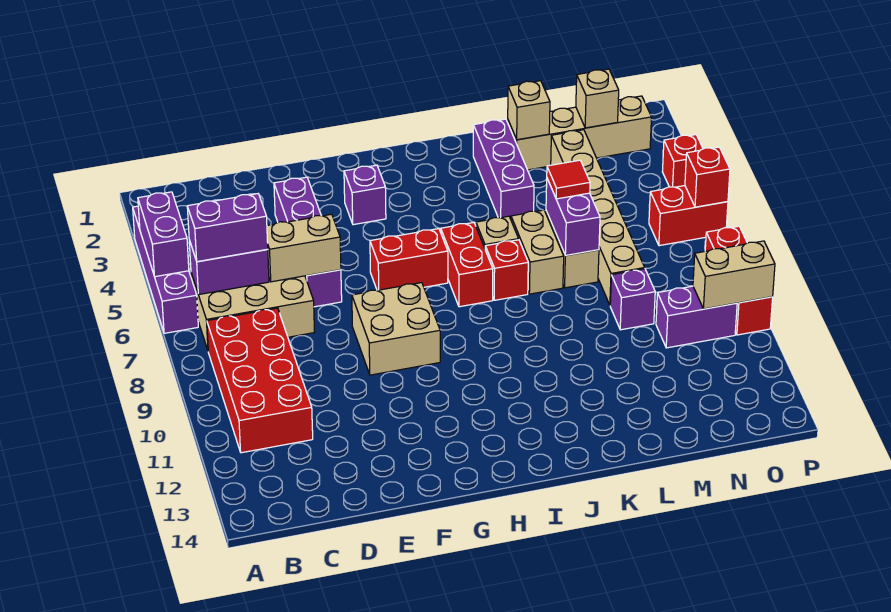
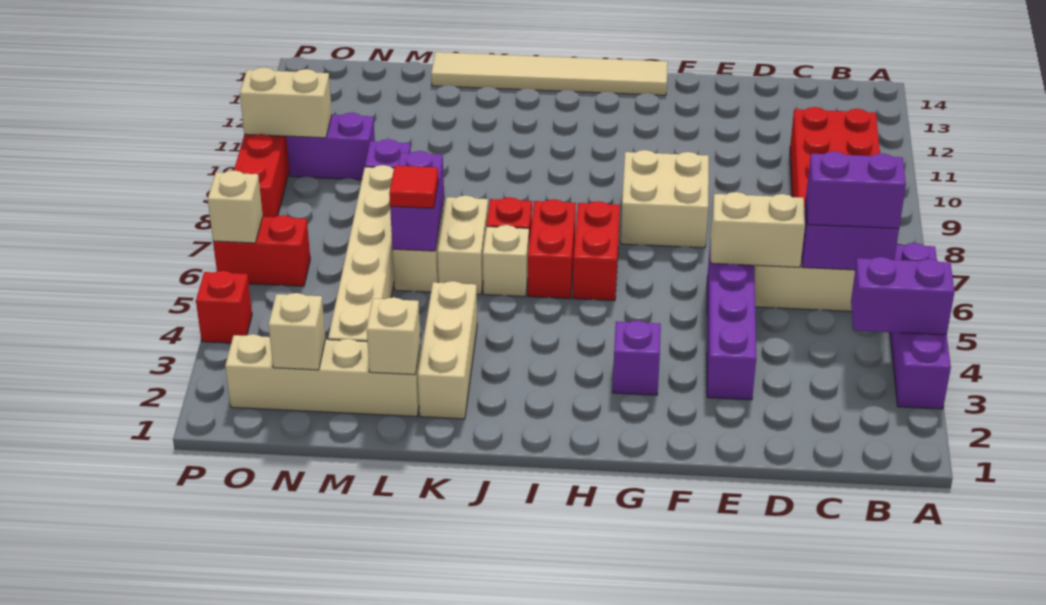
purple 1x2 brick [138,192,189,277] -> purple 1x2 brick turned to [851,257,955,335]
red 1x2 brick [370,229,448,290] -> red 1x2 brick turned to [573,201,620,301]
none -> tan 1x6 tile [431,52,668,95]
purple 1x3 brick [473,119,534,219] -> tan 1x3 brick [418,281,477,419]
red 1x1 brick [685,147,730,207] -> tan 1x1 brick [208,171,263,243]

